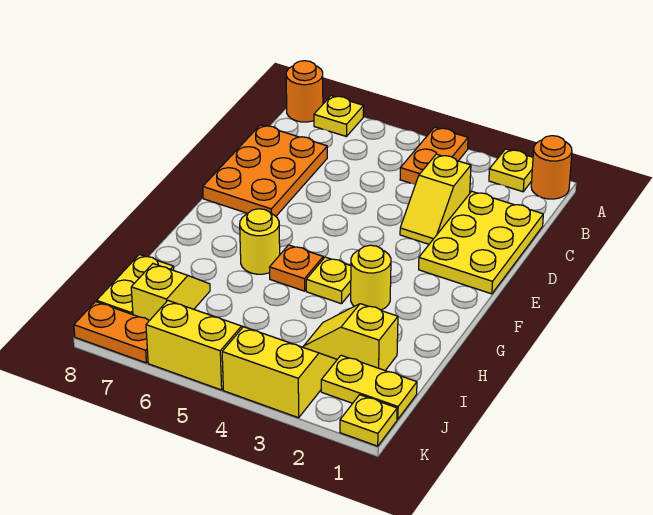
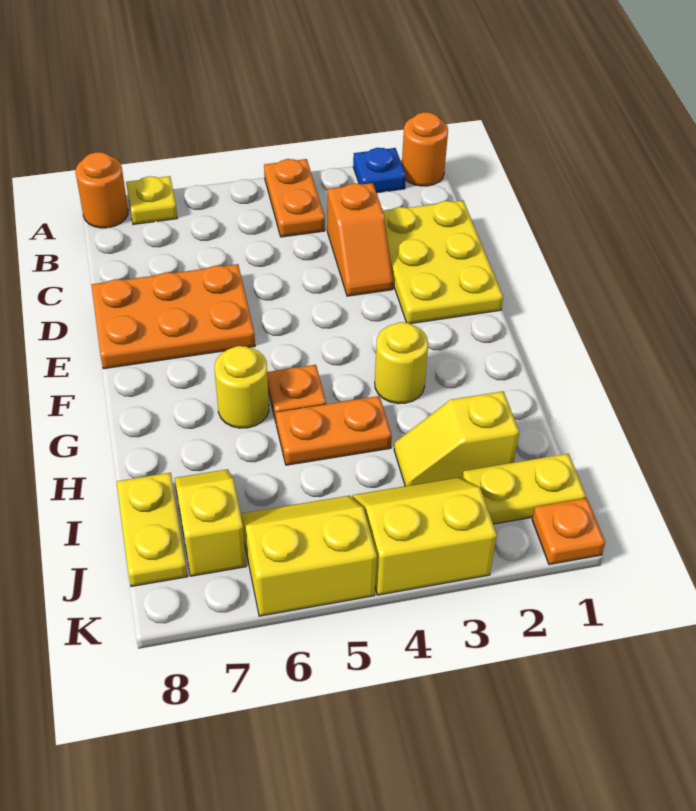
yellow 1x1 plate [489,149,533,192] -> blue 1x1 plate [353,148,406,193]
yellow 1x2 slope [400,154,471,244] -> orange 1x2 slope [327,183,393,296]
orange 2x3 plate [203,125,327,216] -> orange 2x3 plate turned to [91,264,255,369]
yellow 1x1 plate [306,257,351,304] -> none
yellow 1x1 plate [340,395,397,446] -> orange 1x1 plate [532,498,605,564]
orange 1x2 plate [74,302,149,363] -> orange 1x2 plate moved to [276,396,392,465]

